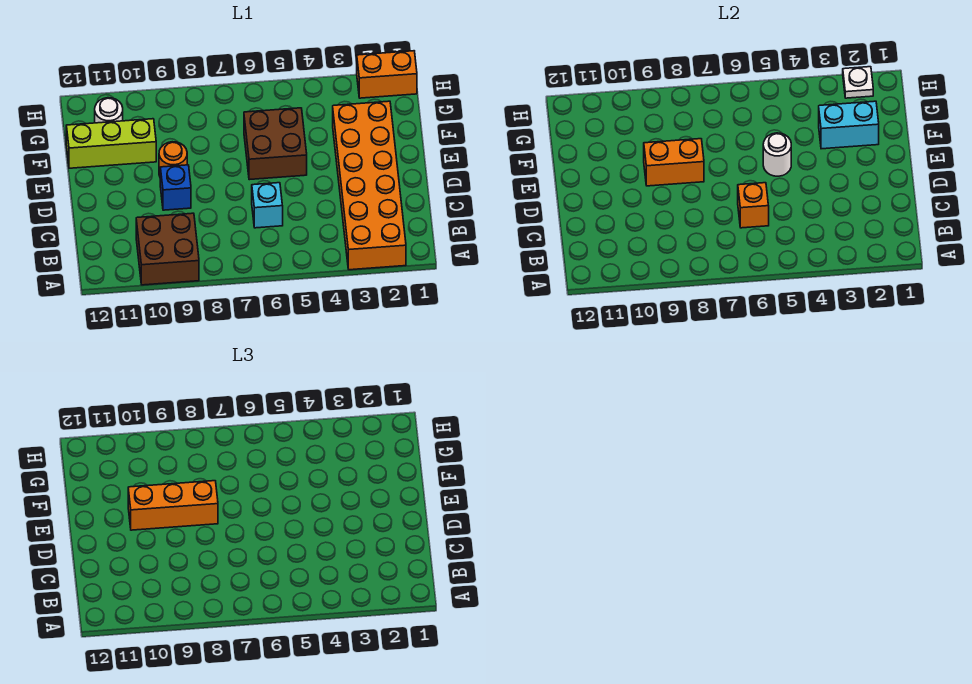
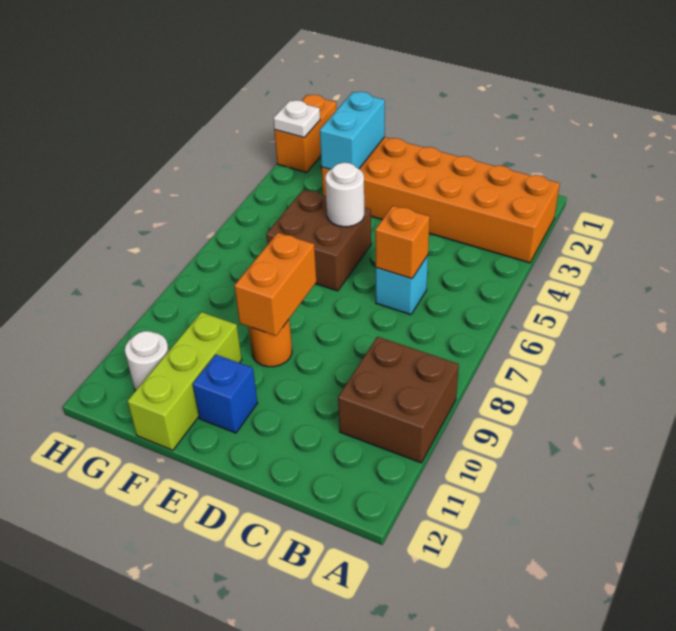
blue 1x1 brick [160,165,191,210] -> blue 1x1 brick moved to [193,355,257,433]
orange 1x3 brick [128,481,218,530] -> none

